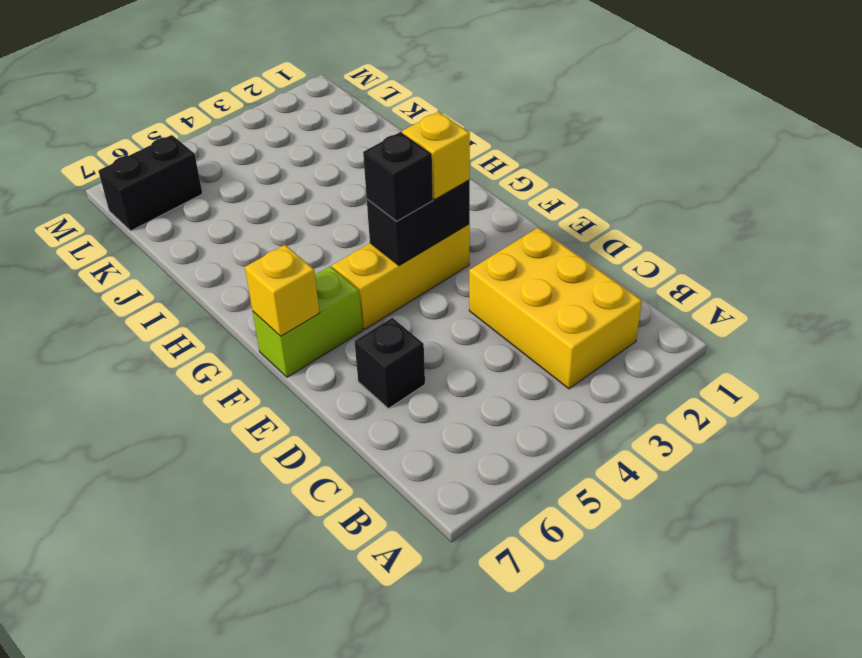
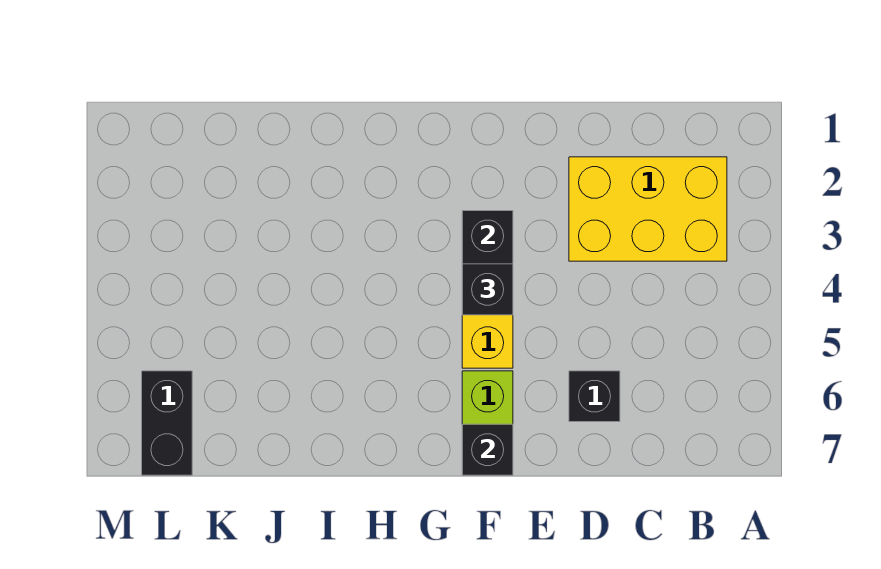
yellow 1x1 brick [402,112,470,199] -> none
yellow 1x1 brick [245,245,320,336] -> black 1x1 brick [462,424,513,475]

